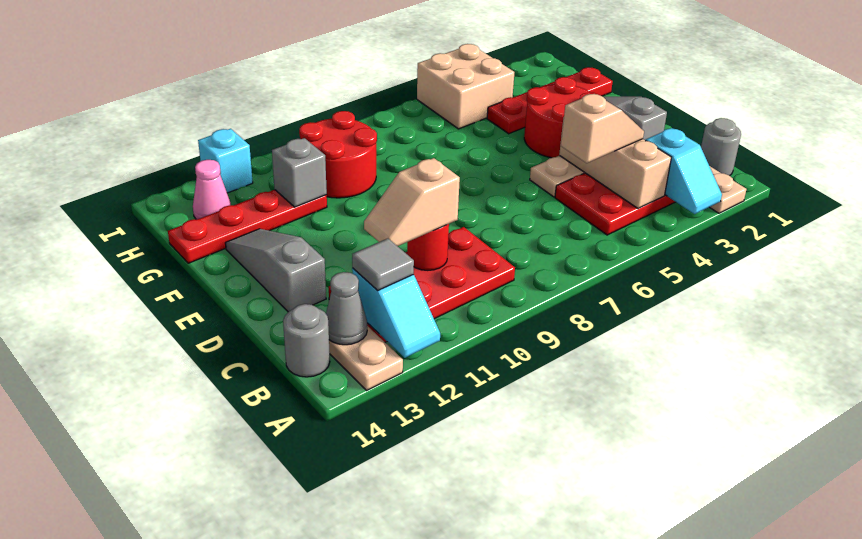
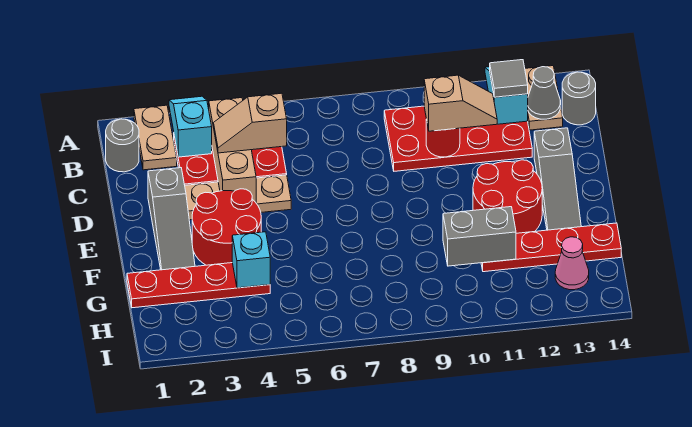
red 2x2 round brick [299,111,377,198] -> red 2x2 round brick moved to [473,160,542,233]
grey 1x1 brick [272,138,327,207] -> grey 1x2 brick [443,207,516,266]
tan 2x2 brick [417,44,514,129] -> none
cyan 1x1 brick [198,129,253,193] -> cyan 1x1 brick moved to [232,232,270,288]

